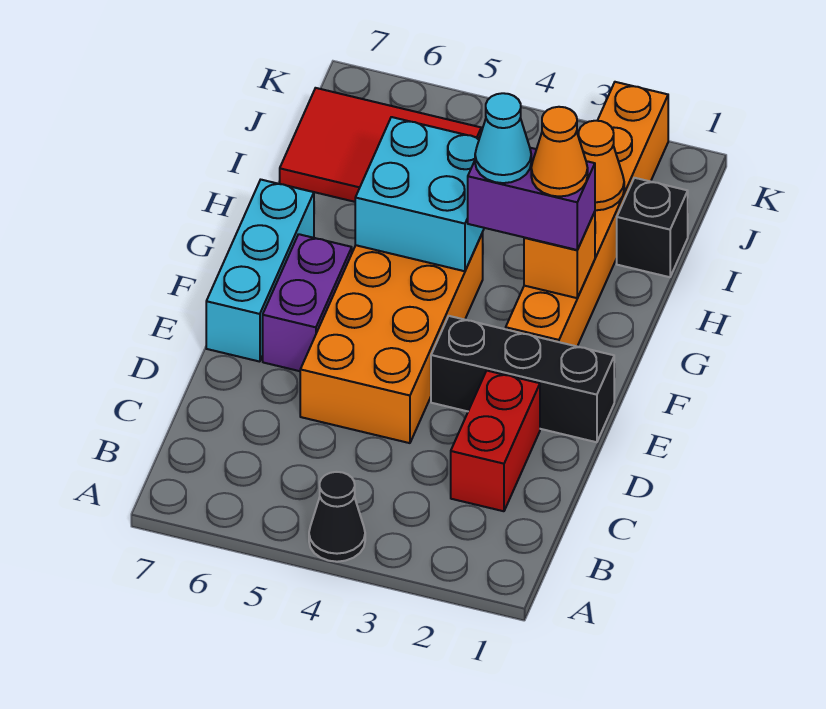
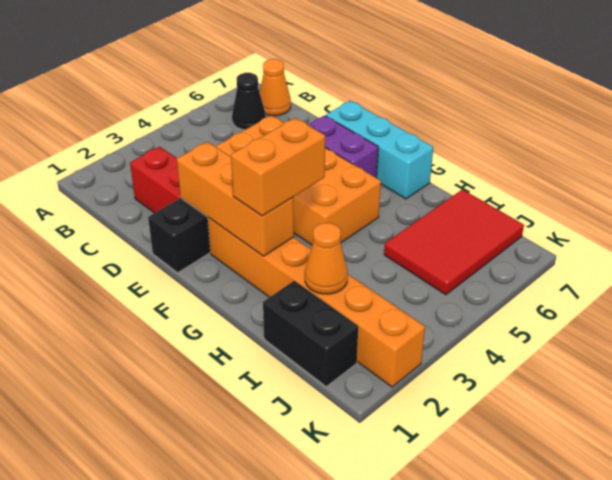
black 1x1 cone [309,472,365,562] -> black 1x1 cone moved to [232,73,266,130]
orange 1x1 brick [524,212,595,298] -> orange 1x3 brick [177,142,294,256]
purple 1x2 brick [468,148,595,250] -> orange 1x2 brick [231,118,325,216]
orange 1x1 cone [531,107,588,197] -> orange 1x1 cone moved to [260,59,291,116]
cyan 1x1 cone [475,93,531,183] -> none
cyan 2x2 brick [355,117,484,271] -> none
black 1x1 brick [617,178,688,277] -> black 1x2 brick [263,281,358,387]

